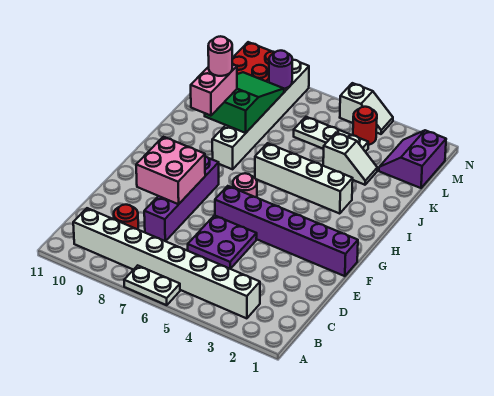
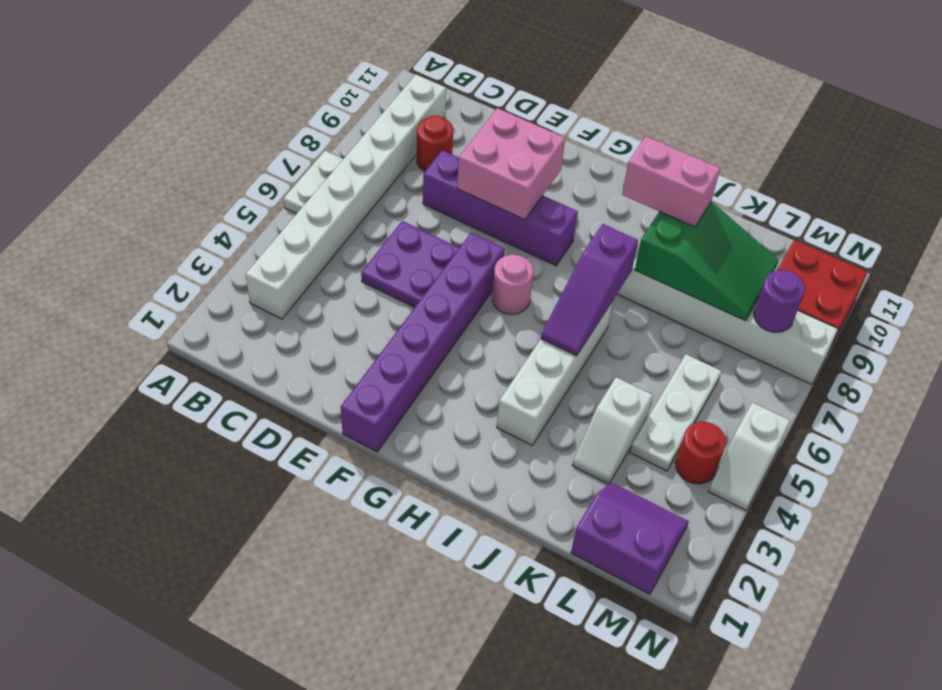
none -> purple 1x3 slope [541,224,638,356]
pink 1x1 round brick [208,36,232,76] -> none

